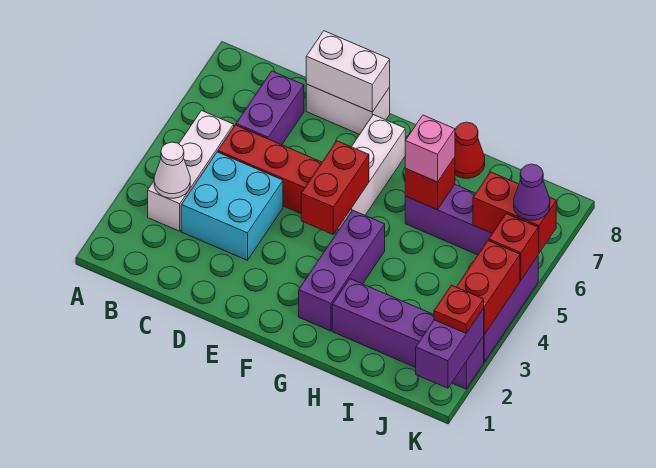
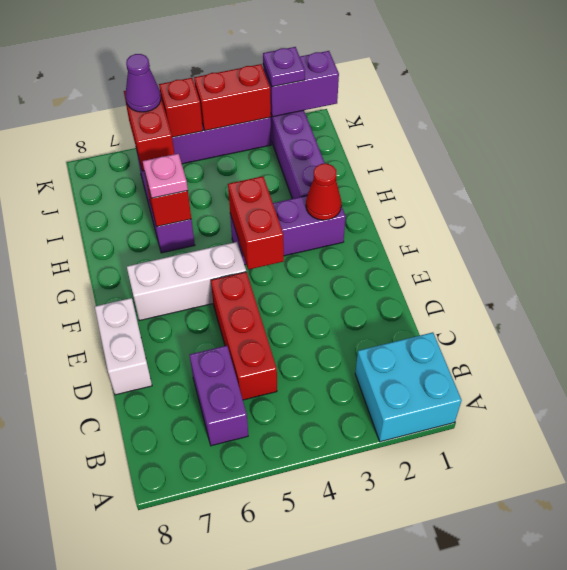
white 1x3 brick [148,111,234,231] -> none
white 1x1 cone [154,142,190,198] -> none
cyan 2x2 brick [181,152,283,260] -> cyan 2x2 brick moved to [355,332,462,442]
purple 1x2 brick [236,71,304,145] -> purple 1x2 brick turned to [190,346,248,446]
white 1x2 brick [306,31,390,112] -> none
red 1x2 brick [301,141,369,234] -> red 1x2 brick turned to [228,176,284,270]
pink 1x1 brick [405,115,455,182] -> pink 1x1 plate [143,154,188,198]
red 1x1 cone [455,122,485,178] -> red 1x1 cone moved to [306,164,341,220]
red 1x1 plate [434,285,484,333] -> purple 1x1 plate [263,47,305,87]

